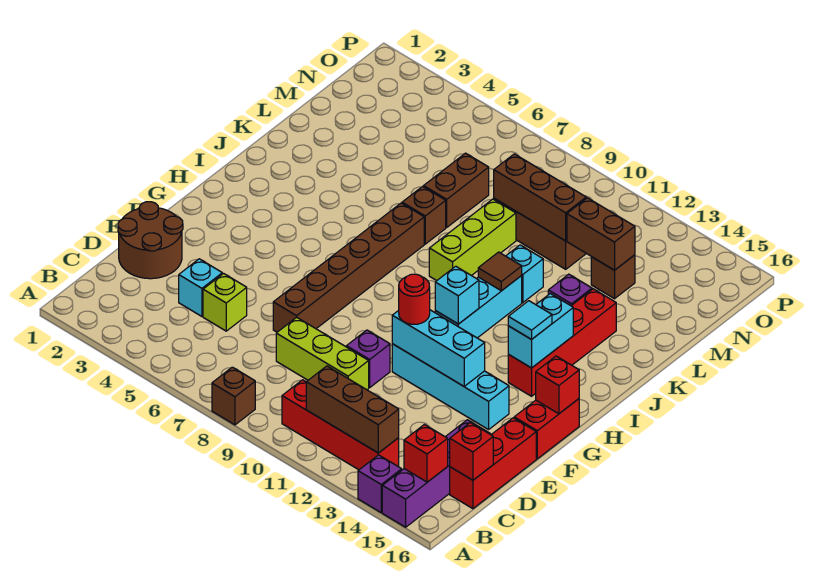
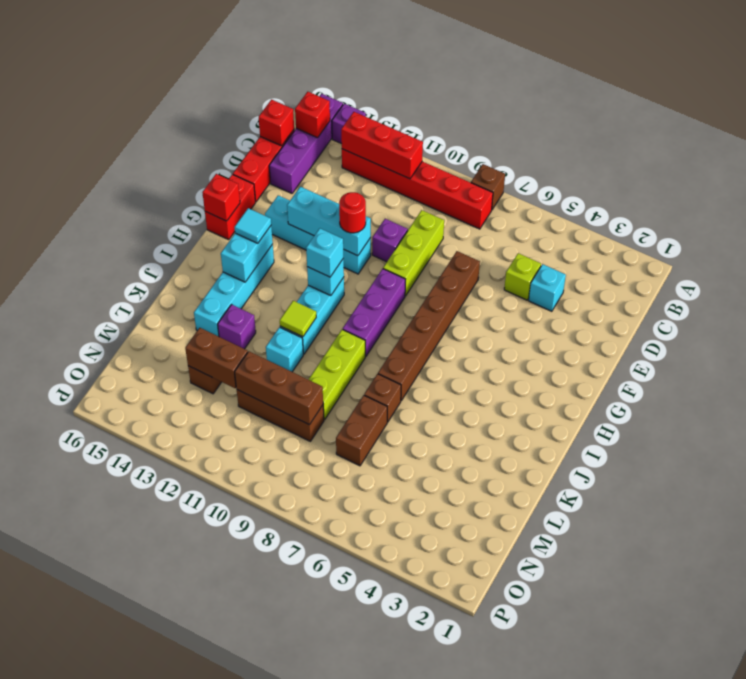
red 1x4 brick [282,380,399,470] -> red 1x6 brick [342,149,493,229]
brown 1x3 brick [306,366,399,453] -> red 1x3 brick [341,112,423,179]
brown 2x2 round brick [118,202,183,279] -> none
lime 1x3 brick [276,317,369,390] -> lime 1x3 brick turned to [383,210,444,296]
none -> purple 1x3 brick [343,269,405,357]
none -> cyan 1x1 brick [306,228,343,277]
red 1x4 brick [508,289,616,396] -> cyan 1x4 brick [194,244,274,337]
brown 1x1 tile [478,252,522,291] -> lime 1x1 tile [280,301,316,337]

